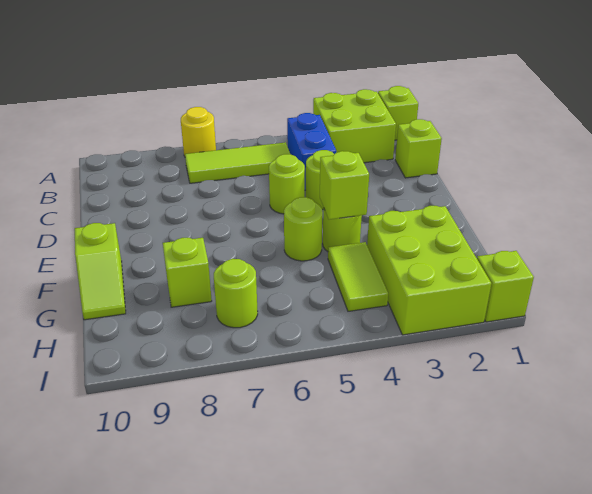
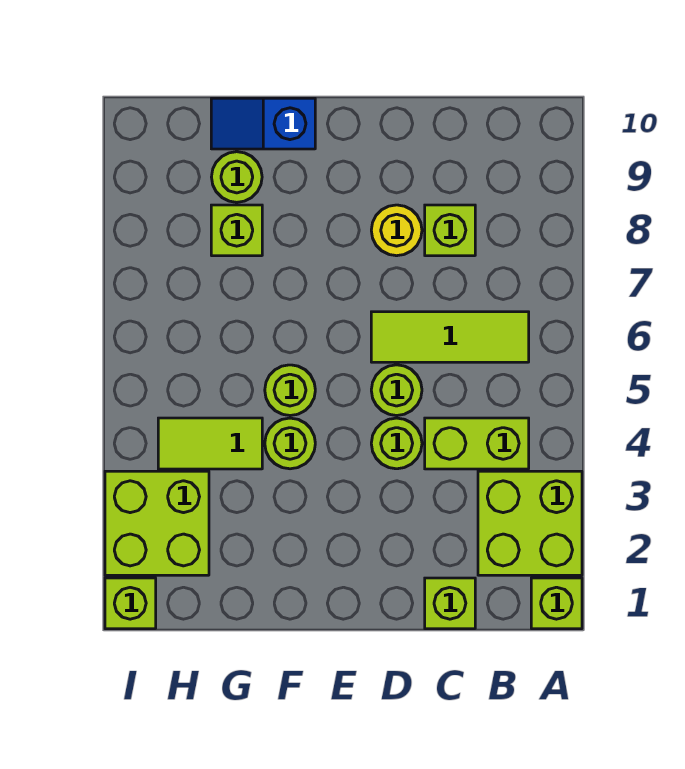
yellow 1x1 round brick [181,107,216,156] -> yellow 1x1 round brick moved to [371,205,422,256]
blue 1x2 brick [287,113,336,190] -> lime 1x2 brick [425,418,529,469]
lime 1x3 tile [185,142,290,183] -> lime 1x3 tile turned to [371,312,529,362]
lime 1x1 brick [320,151,369,219] -> lime 1x1 brick moved to [425,205,475,256]
lime 1x2 slope [75,223,126,320] -> blue 1x2 slope [211,98,315,149]
lime 2x3 brick [367,206,491,335] -> lime 2x2 brick [105,471,209,575]
lime 1x1 round brick [214,259,258,328] -> lime 1x1 round brick moved to [212,152,262,202]

